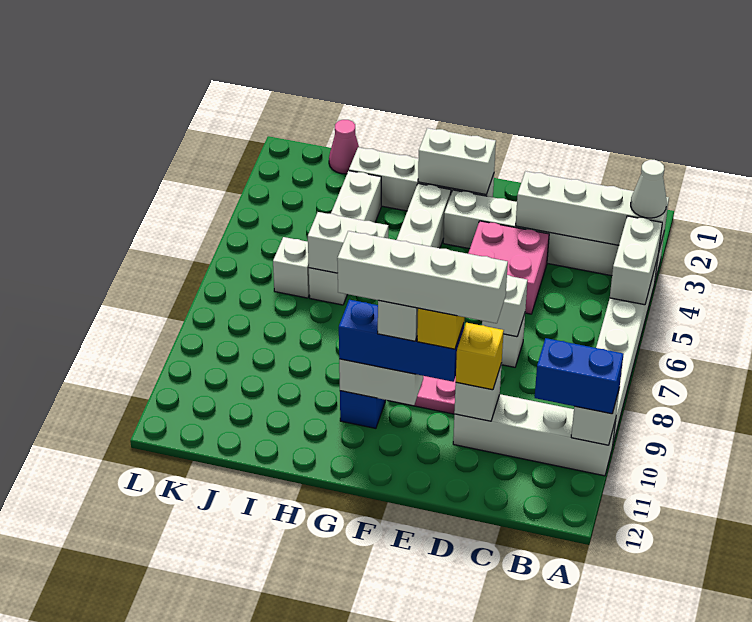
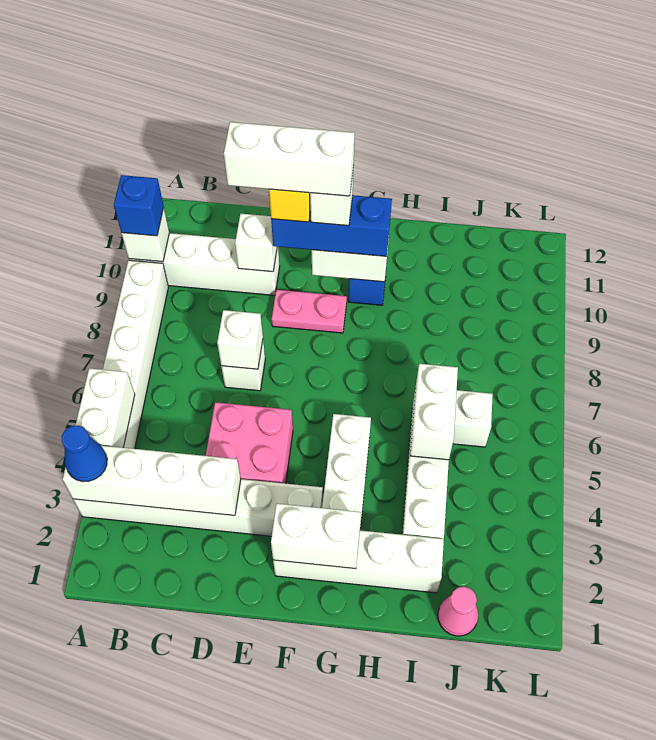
white 1x1 cone [631,160,667,218] -> blue 1x1 cone [62,425,107,482]
blue 1x2 brick [535,338,623,414] -> blue 1x1 brick [114,175,164,236]
yellow 1x1 brick [456,323,504,390] -> none
white 1x4 brick [337,231,508,323] -> white 1x3 brick [224,122,355,196]
white 1x2 brick [308,212,388,273] -> white 1x2 brick turned to [410,364,458,460]

